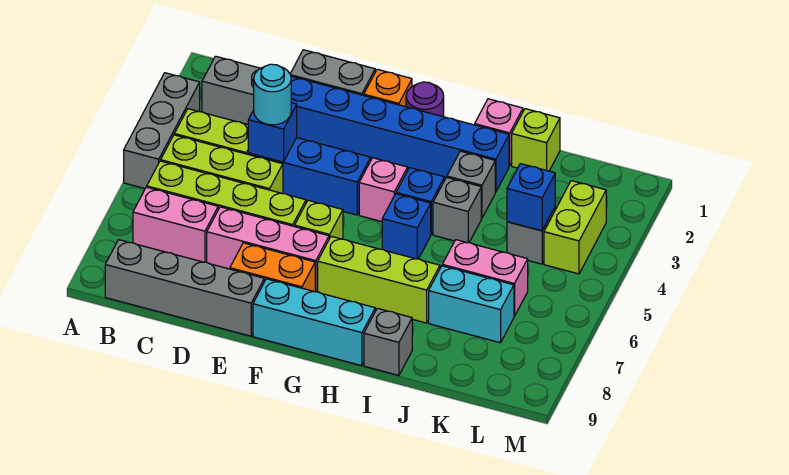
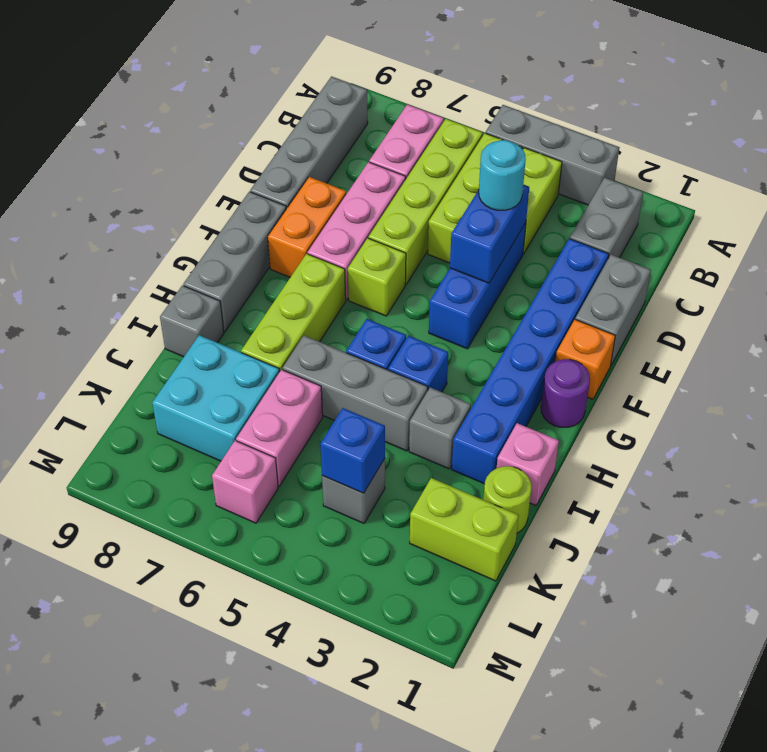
blue 1x1 brick [248,103,297,162] -> blue 1x2 brick [450,185,529,283]
cyan 1x3 brick [253,279,375,366] -> grey 1x3 brick [183,192,286,332]
pink 1x1 brick [359,158,408,222] -> pink 1x1 brick moved to [212,441,278,523]
grey 1x1 brick [433,177,481,243] -> grey 1x3 brick [282,336,428,451]
lime 1x1 brick [512,109,560,171] -> lime 1x1 round brick [483,466,531,533]
cyan 1x2 brick [429,266,514,343] -> cyan 2x2 brick [152,335,280,461]
lime 1x2 brick [544,181,606,274] -> lime 1x2 brick moved to [410,478,519,581]

